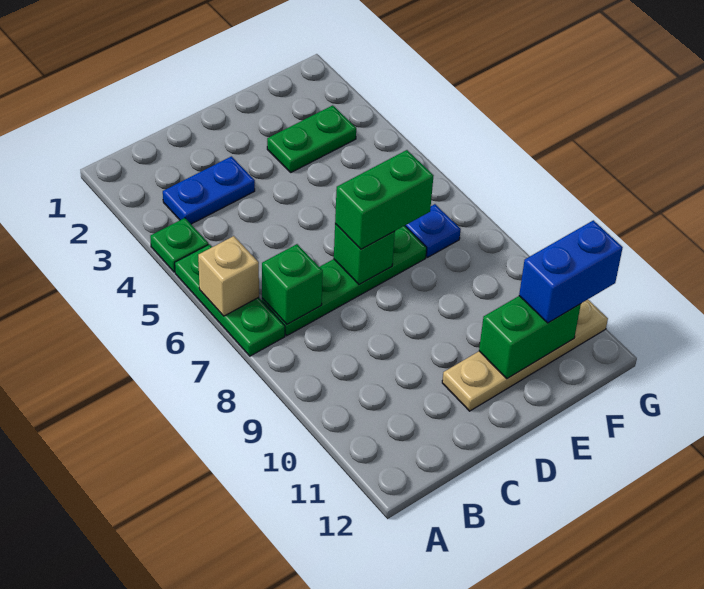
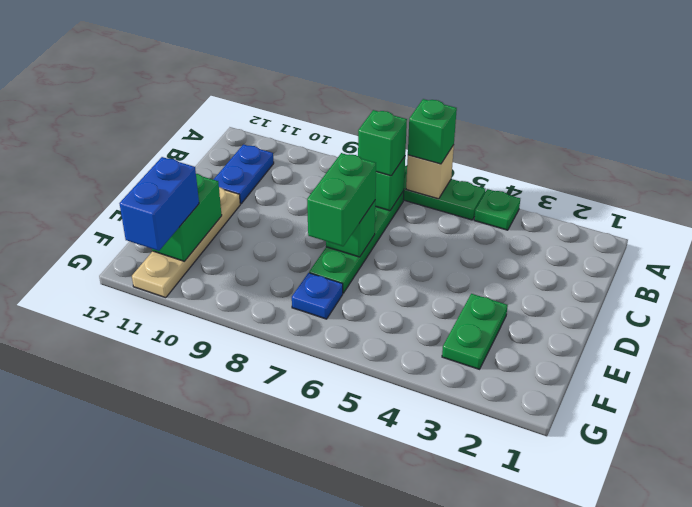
none -> green 1x1 brick [408,99,457,164]
blue 1x2 plate [163,156,255,224] -> blue 1x2 plate moved to [213,144,274,204]
none -> green 1x1 brick [358,110,407,176]

